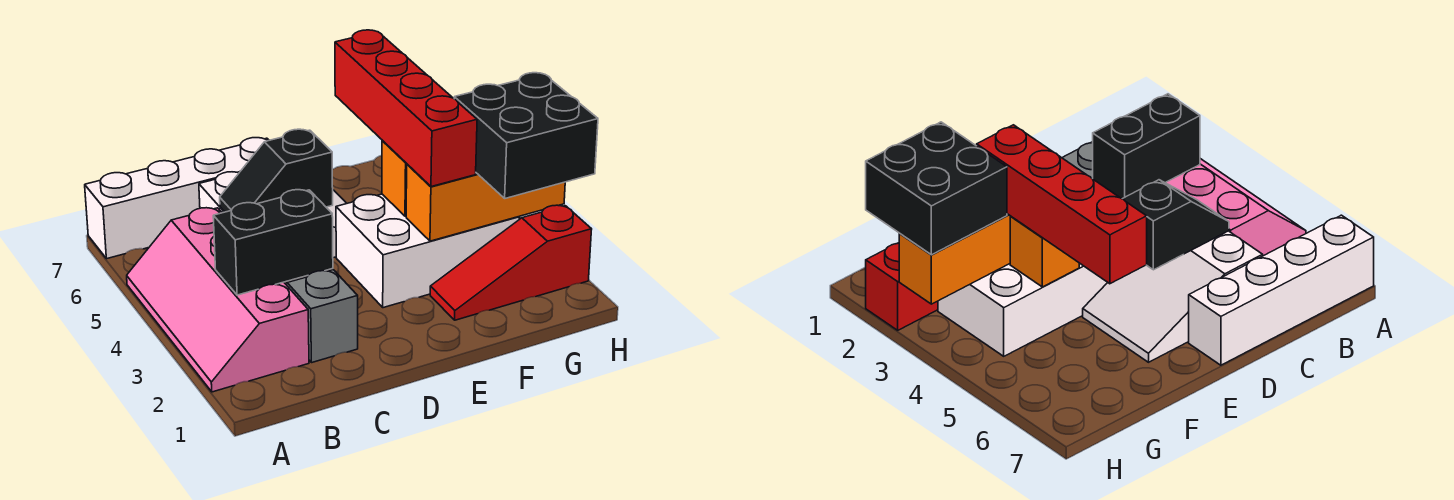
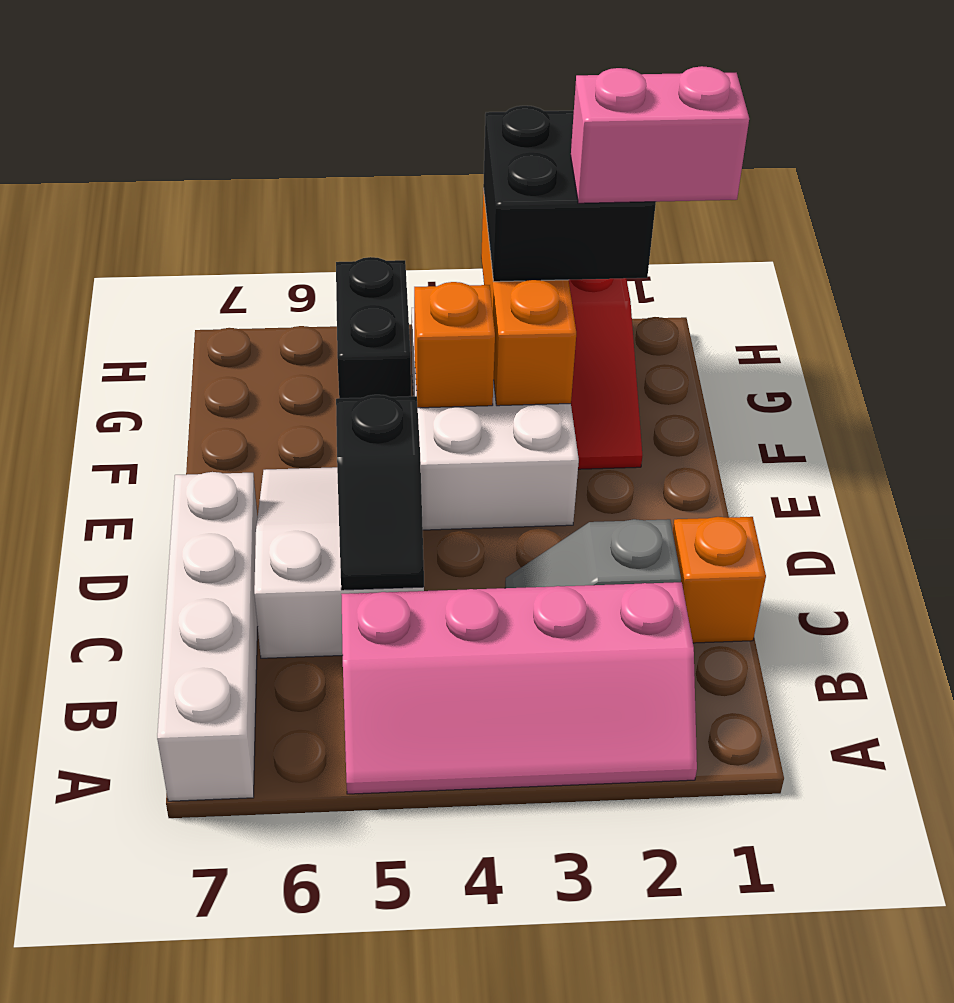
black 1x2 brick [213,190,333,295] -> black 1x2 brick moved to [336,257,411,398]
none -> orange 1x1 brick [673,517,766,643]
red 1x4 brick [335,30,477,187] -> none
none -> pink 1x2 brick [571,66,749,203]

